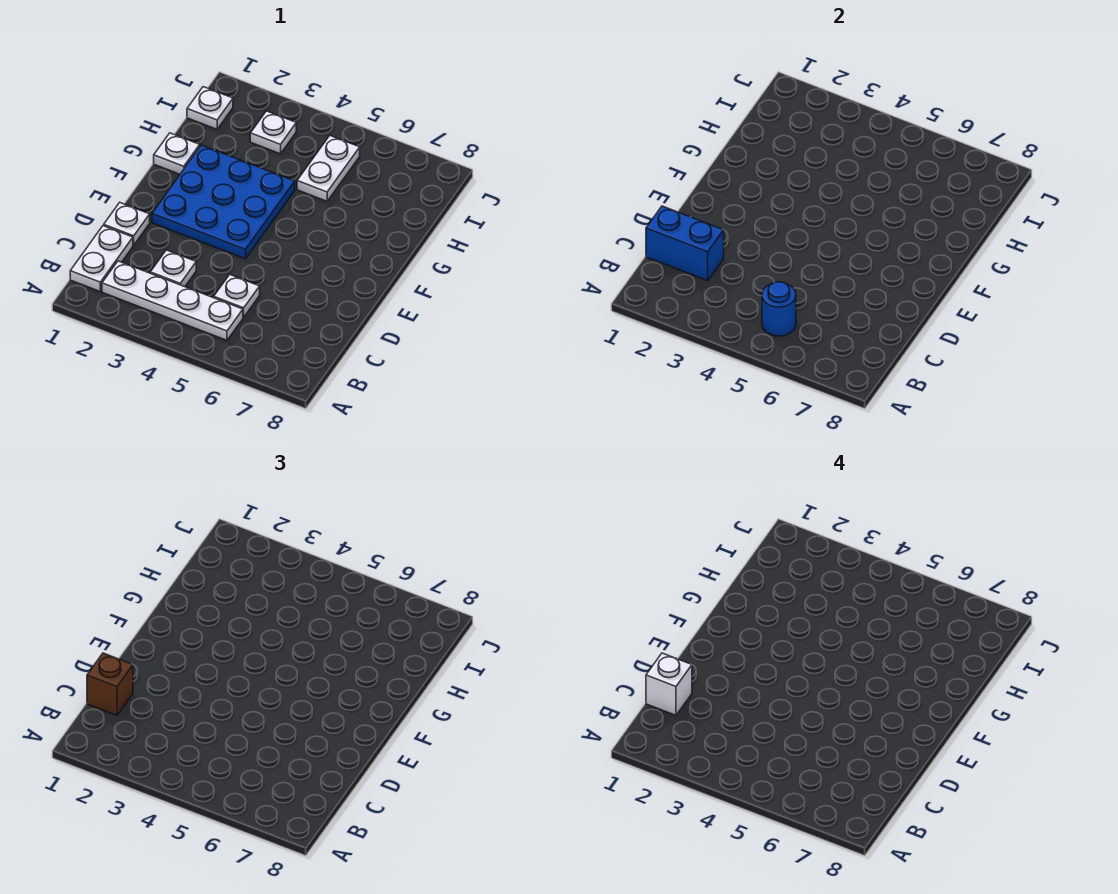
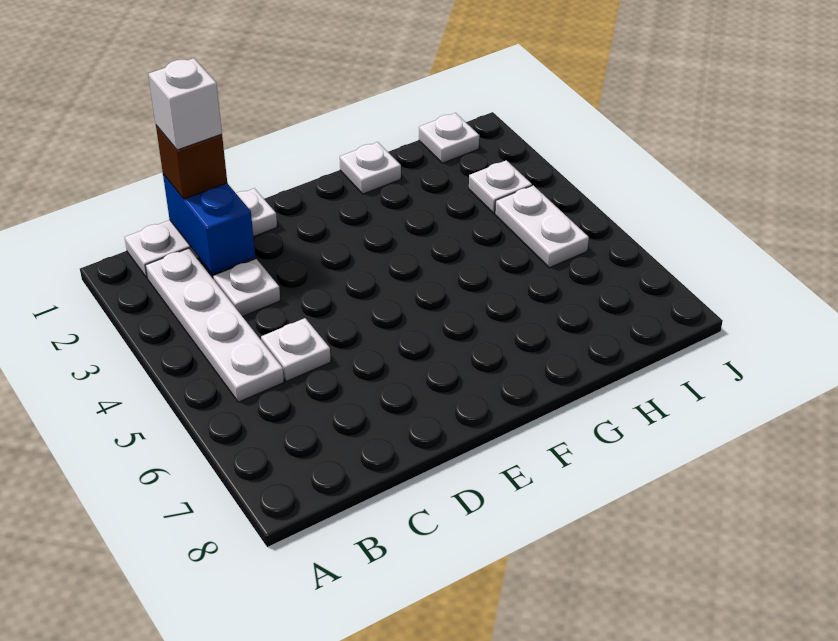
blue 1x1 round brick [762,282,796,336] -> none
blue 3x3 plate [152,145,295,259] -> none
white 1x2 plate [297,136,360,201] -> white 1x2 plate turned to [495,185,589,268]

